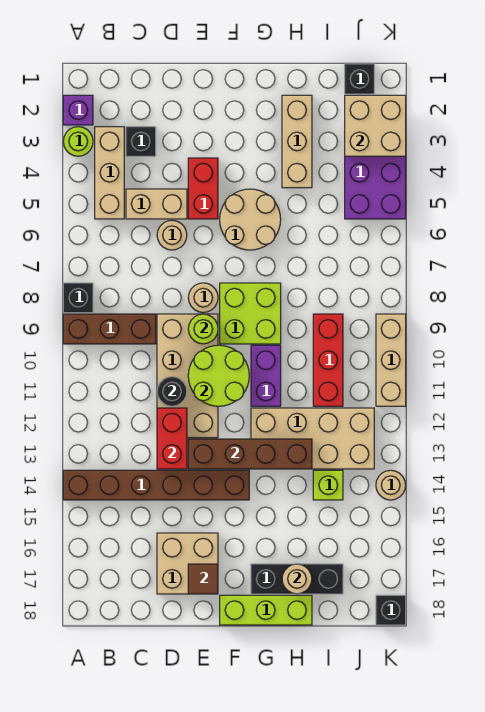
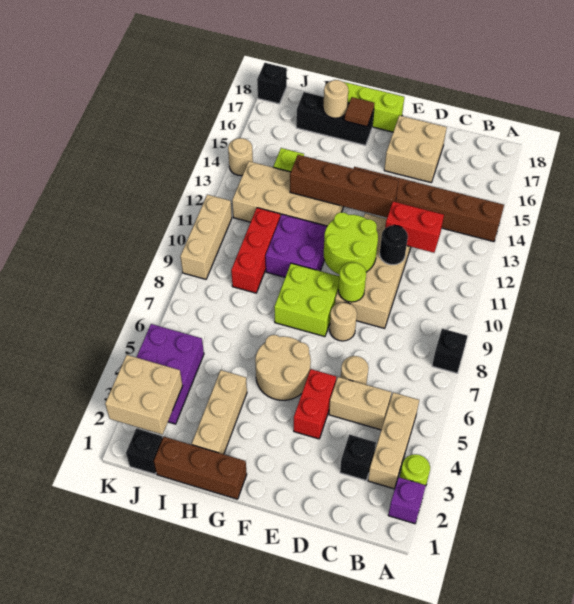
brown 1x3 brick [63,314,156,344] -> brown 1x3 brick moved to [154,437,247,499]
red 1x2 brick [157,408,187,469] -> red 1x2 brick turned to [385,202,444,253]
brown 1x1 tile [188,564,218,594] -> brown 1x1 tile moved to [345,97,374,127]
purple 1x2 brick [251,345,281,406] -> purple 2x2 brick [266,214,327,277]

